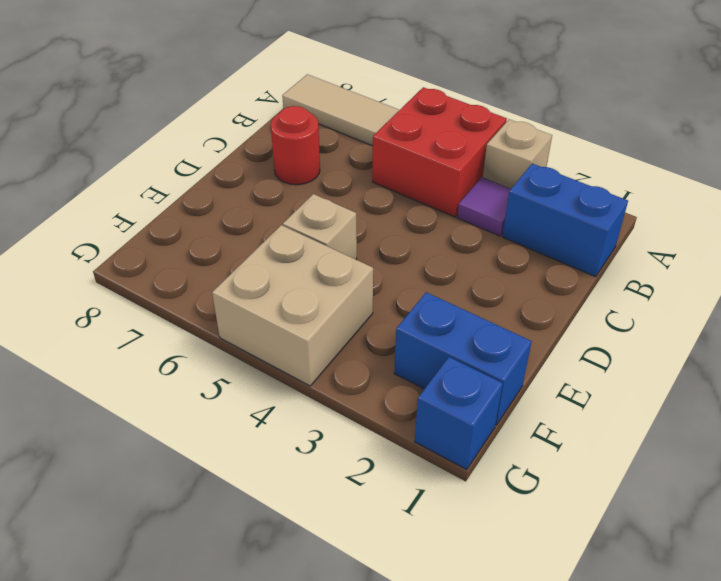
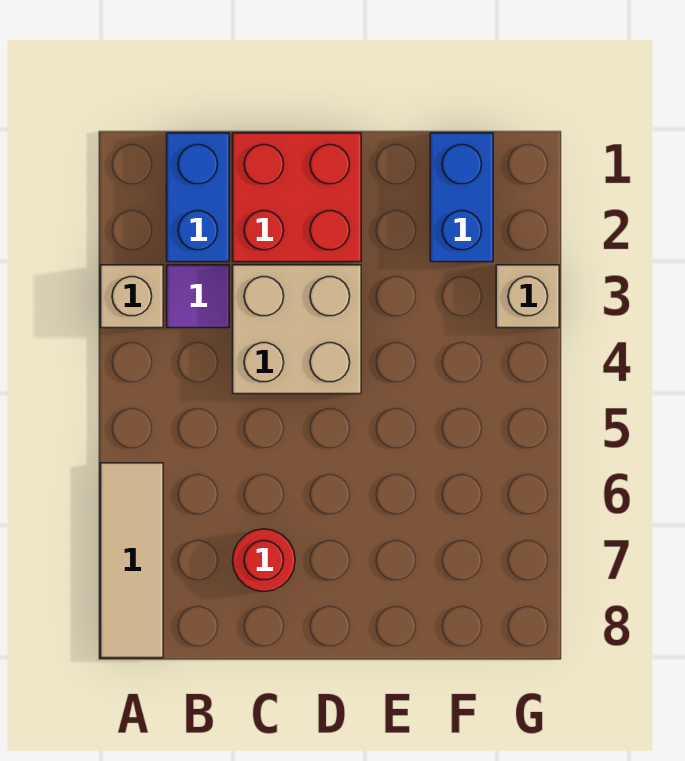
red 2x2 brick [372,87,507,217] -> red 2x2 brick moved to [233,133,361,262]
tan 1x1 brick [283,194,357,259] -> tan 1x1 brick moved to [496,265,559,328]
tan 2x2 brick [212,225,373,386] -> tan 2x2 brick moved to [233,265,361,394]
blue 1x1 brick [415,357,503,469] -> none

